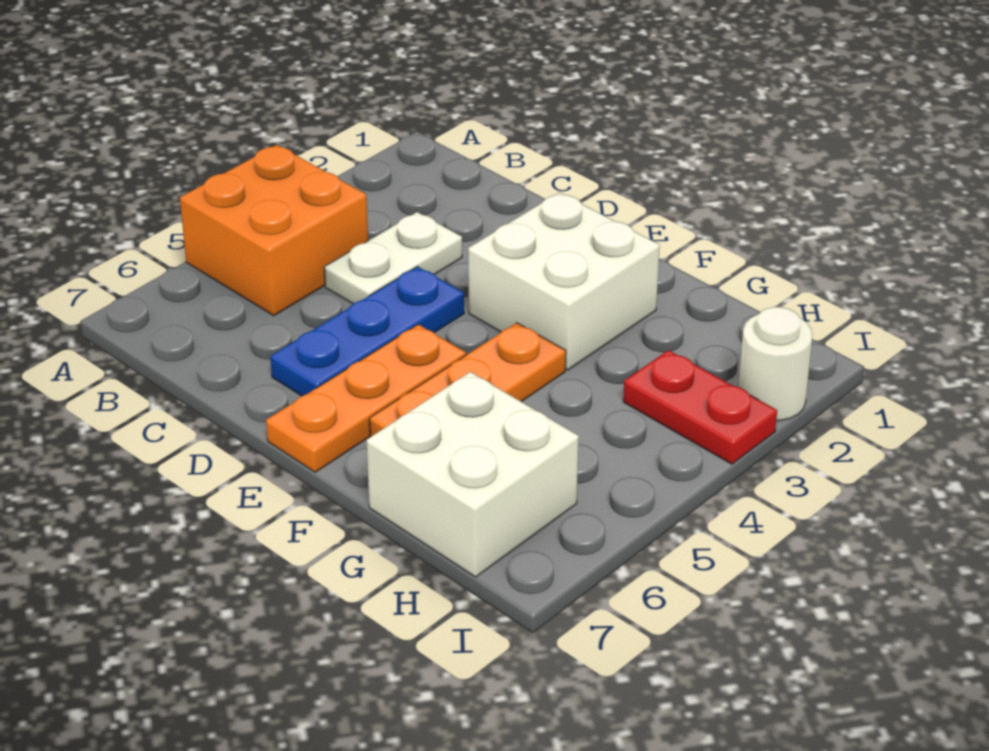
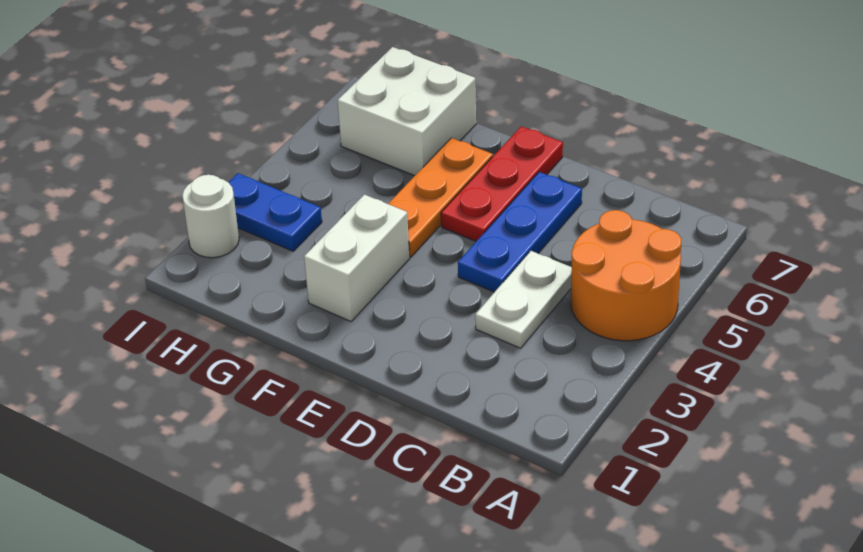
orange 2x2 brick [180,145,368,316] -> orange 2x2 round brick [571,210,681,341]
white 2x2 brick [468,192,660,370] -> white 1x2 brick [304,194,410,321]
orange 1x3 plate [266,325,466,472] -> red 1x3 plate [441,126,563,241]
red 1x2 plate [623,350,777,464] -> blue 1x2 plate [228,173,322,251]

